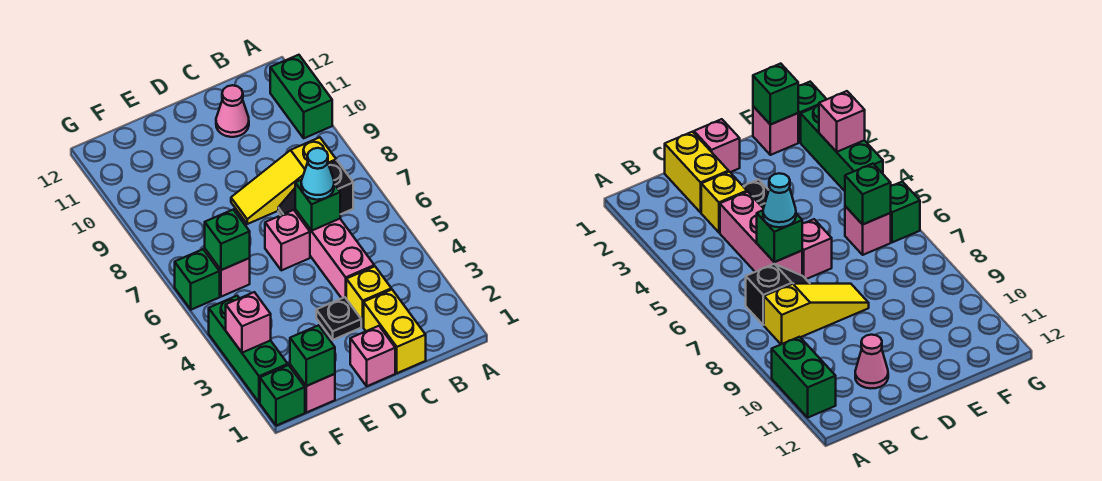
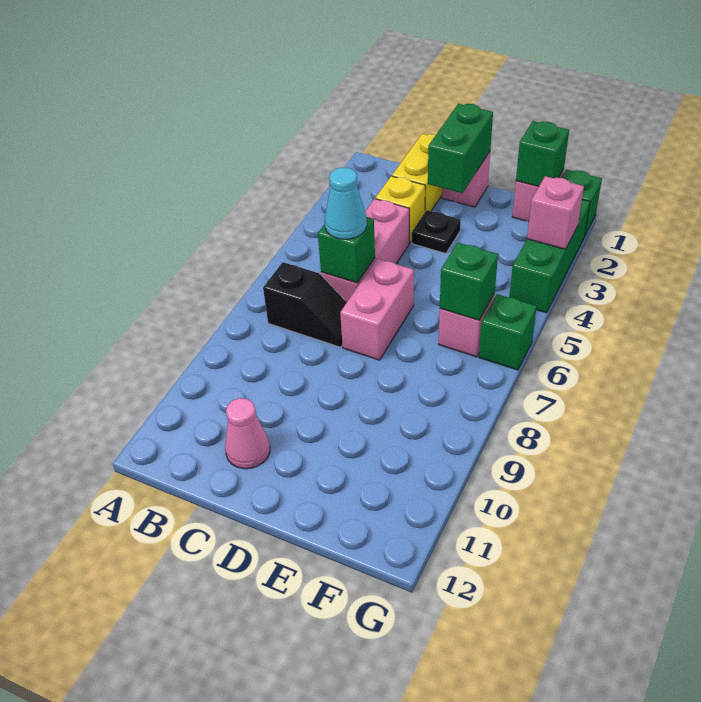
green 1x2 brick [270,55,332,138] -> green 1x2 brick moved to [428,104,493,193]
yellow 1x3 slope [231,137,336,224] -> none
pink 1x1 brick [265,210,310,270] -> pink 1x2 brick [340,259,414,360]

